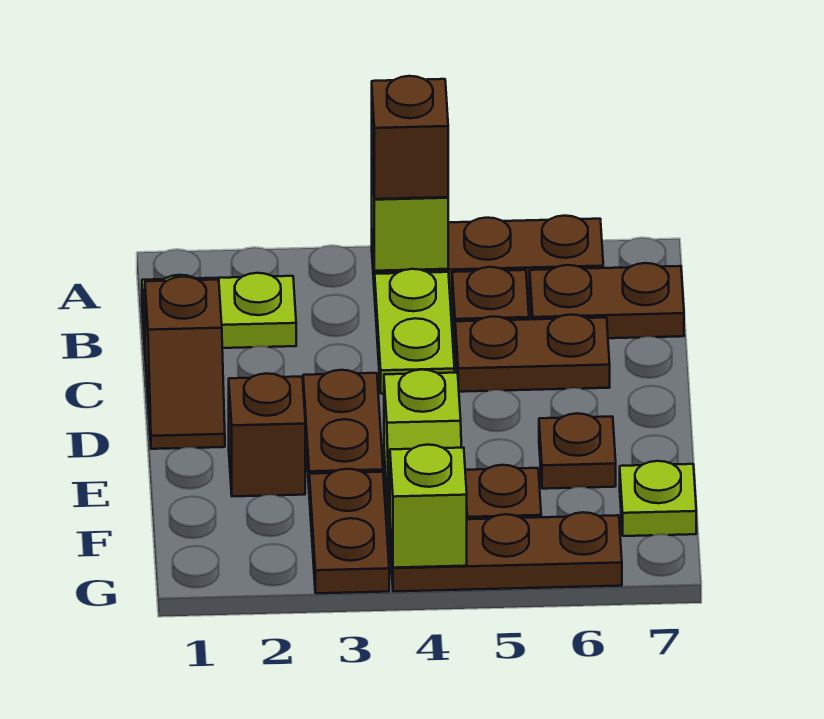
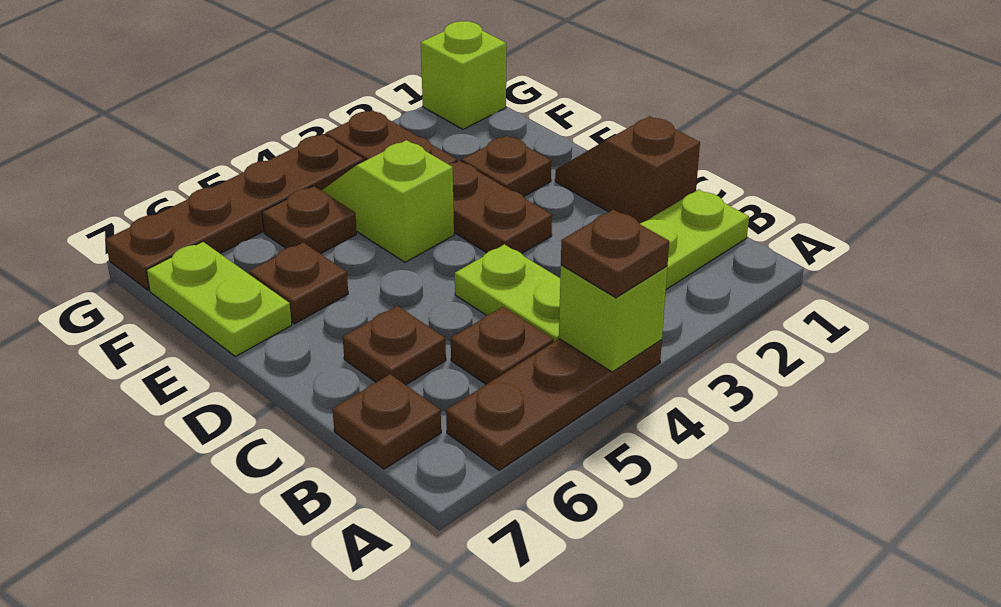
brown 1x1 brick [372,76,448,199] -> brown 1x1 plate [561,210,669,298]
brown 1x2 plate [530,263,684,338] -> brown 1x1 plate [333,374,441,469]
brown 1x2 plate [455,315,610,392] -> brown 1x1 plate [343,306,446,385]
brown 1x1 brick [229,373,305,496] -> brown 1x1 plate [462,136,551,196]
lime 1x1 plate [620,461,696,536] -> lime 1x2 plate [147,242,292,356]
brown 1x3 plate [390,512,622,592] -> brown 1x4 plate [105,134,363,290]
lime 1x1 brick [390,445,467,568] -> lime 1x1 brick moved to [421,21,506,129]

